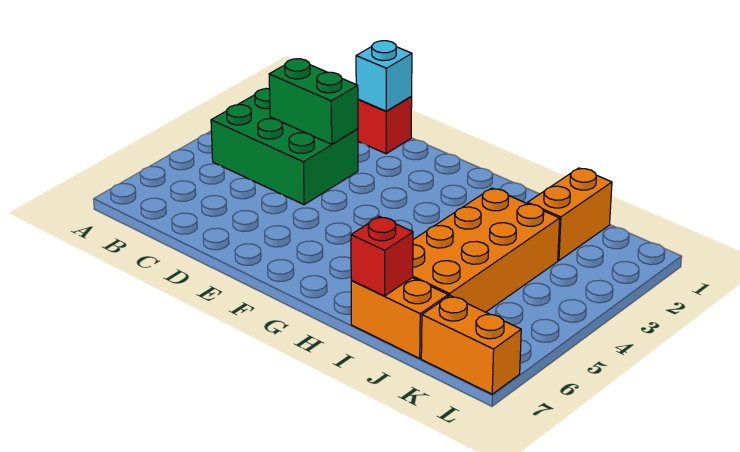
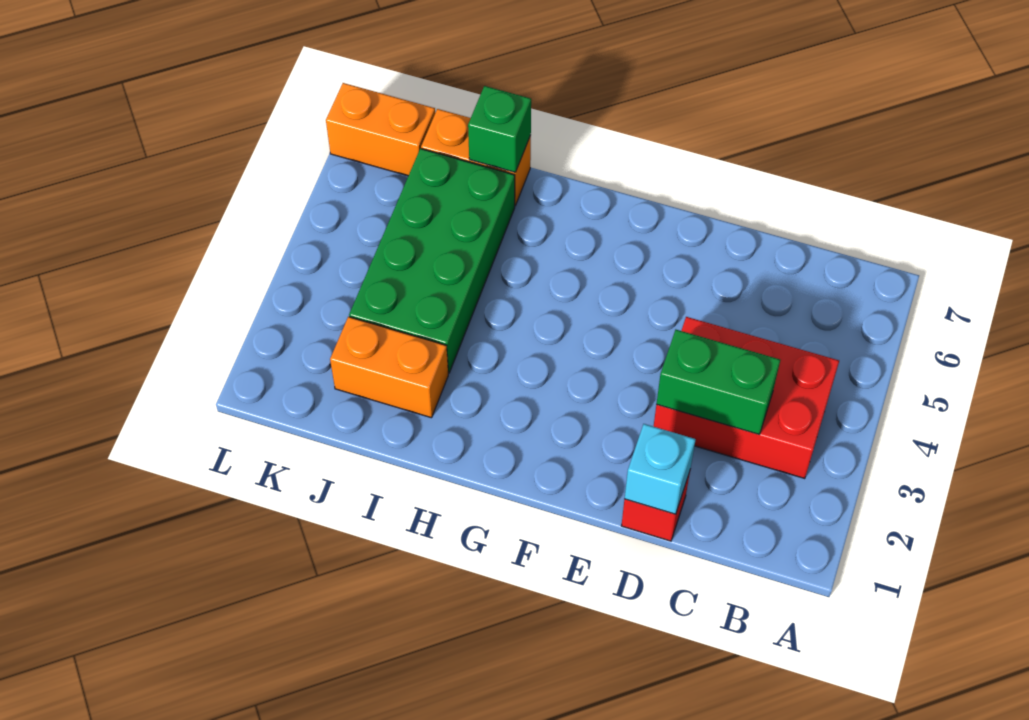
green 2x3 brick [211,89,358,205] -> red 2x3 brick [653,317,839,479]
orange 2x4 brick [412,188,560,312] -> green 2x4 brick [349,149,515,373]
red 1x1 brick [351,216,413,296] -> green 1x1 brick [468,86,531,172]
orange 1x2 brick [527,168,612,261] -> orange 1x2 brick turned to [330,317,448,418]

